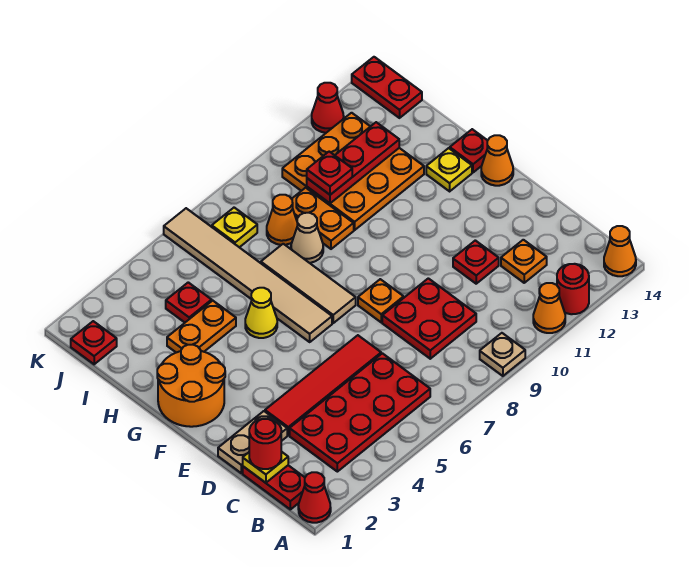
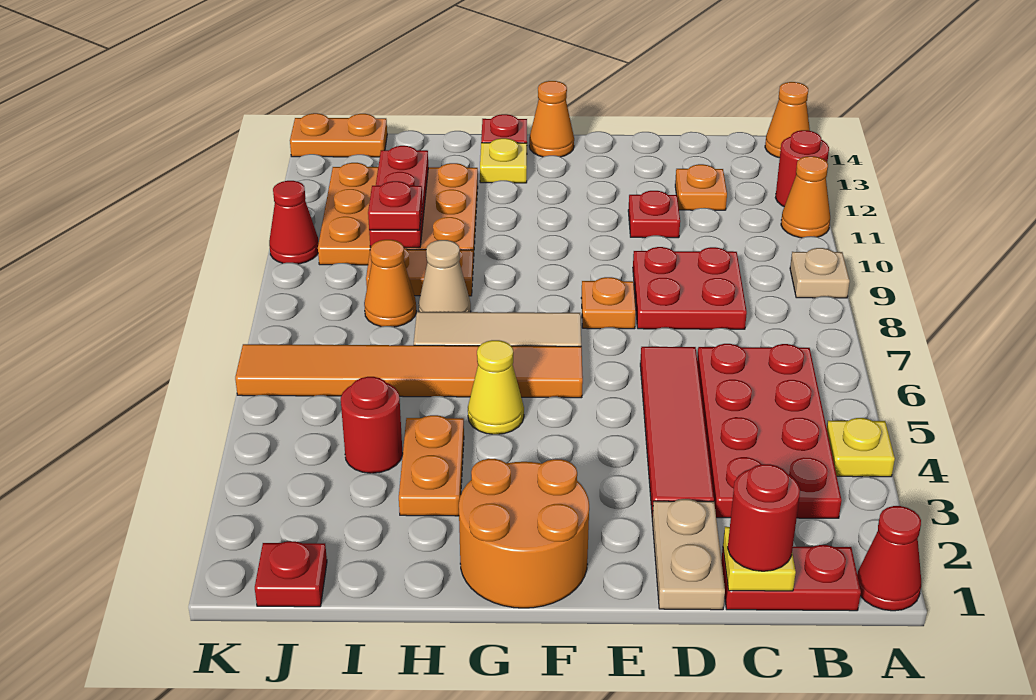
tan 1x6 tile [164,208,332,342] -> orange 1x6 tile [235,344,583,398]
red 1x1 plate [166,282,212,322] -> red 1x1 round brick [341,377,403,473]
yellow 1x1 plate [212,208,257,247] -> yellow 1x1 plate moved to [827,418,895,477]
red 1x2 plate [352,57,422,118] -> orange 1x2 plate [290,113,387,157]
red 1x1 cone [312,83,344,133] -> red 1x1 cone moved to [269,181,319,264]

